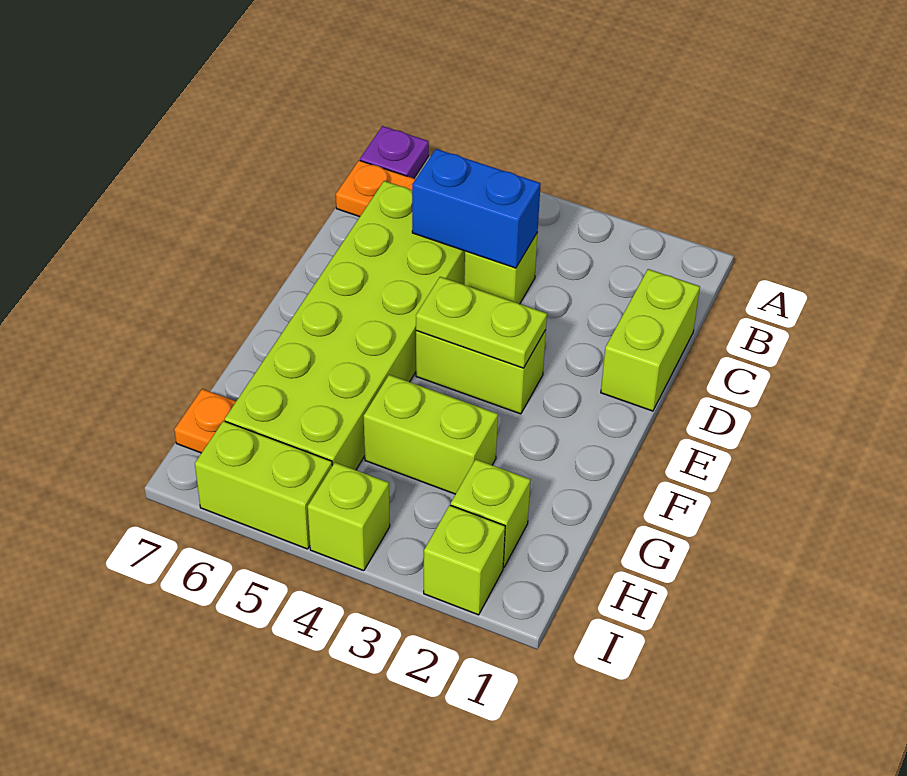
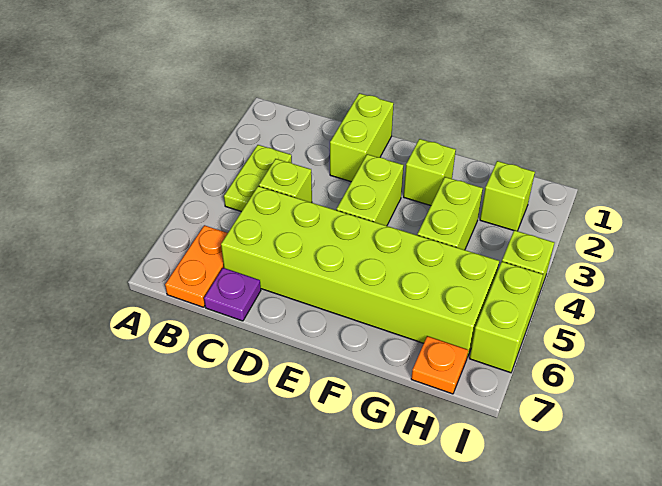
purple 1x1 plate [360,126,429,178] -> purple 1x1 plate moved to [204,268,261,321]
lime 1x2 brick [601,269,700,411] -> lime 1x2 brick turned to [330,93,394,182]
blue 1x2 brick [412,149,541,268] -> none
lime 1x2 plate [416,277,547,368] -> lime 1x2 plate moved to [224,145,292,212]
lime 1x1 brick [424,505,505,615] -> lime 1x1 brick moved to [404,139,456,206]

